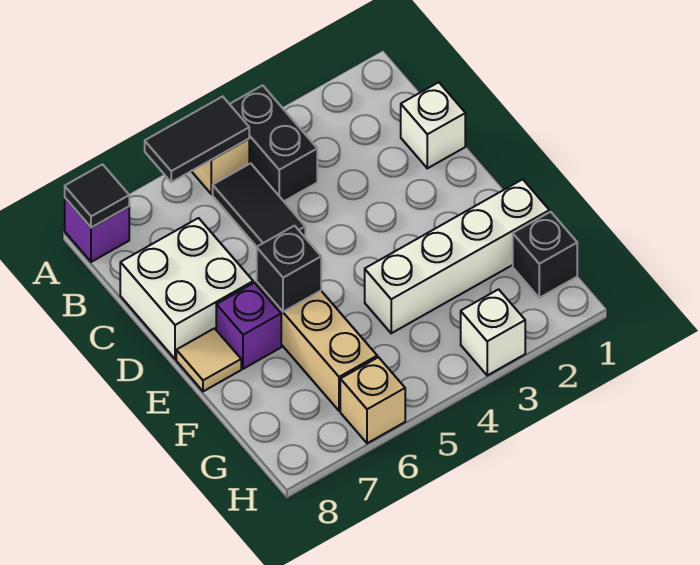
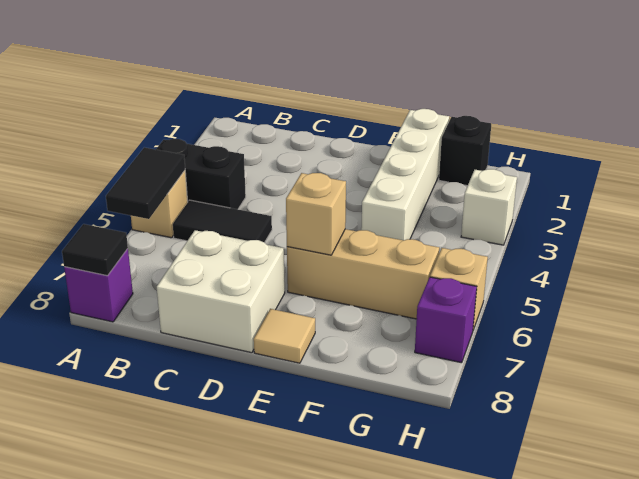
white 1x1 brick [401,82,465,168] -> none
black 1x1 brick [257,226,321,312] -> tan 1x1 brick [286,173,346,255]
purple 1x1 brick [216,283,281,369] -> purple 1x1 brick moved to [415,277,477,363]

